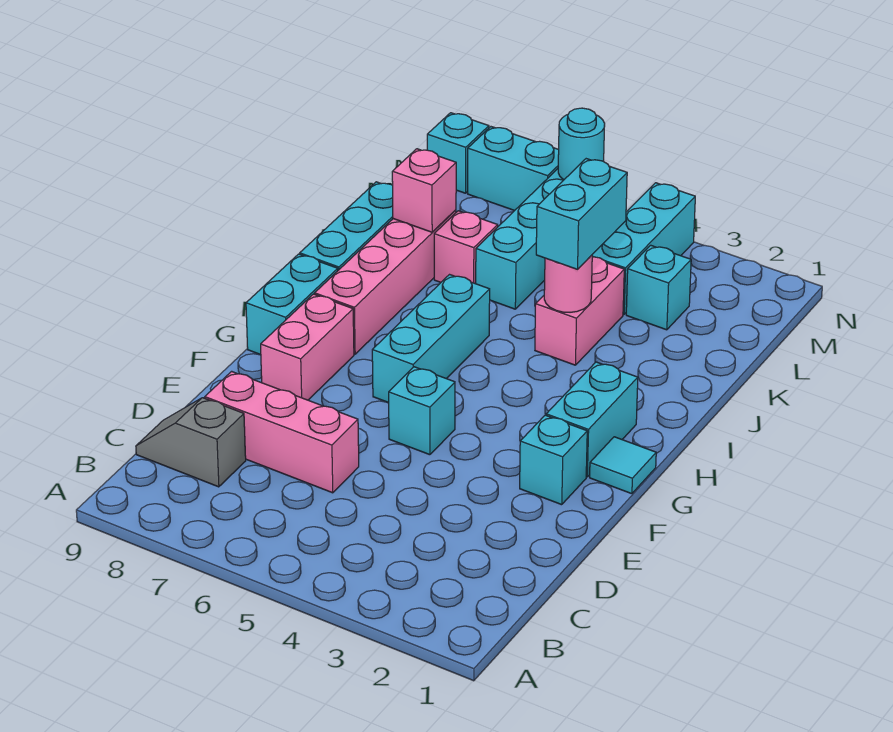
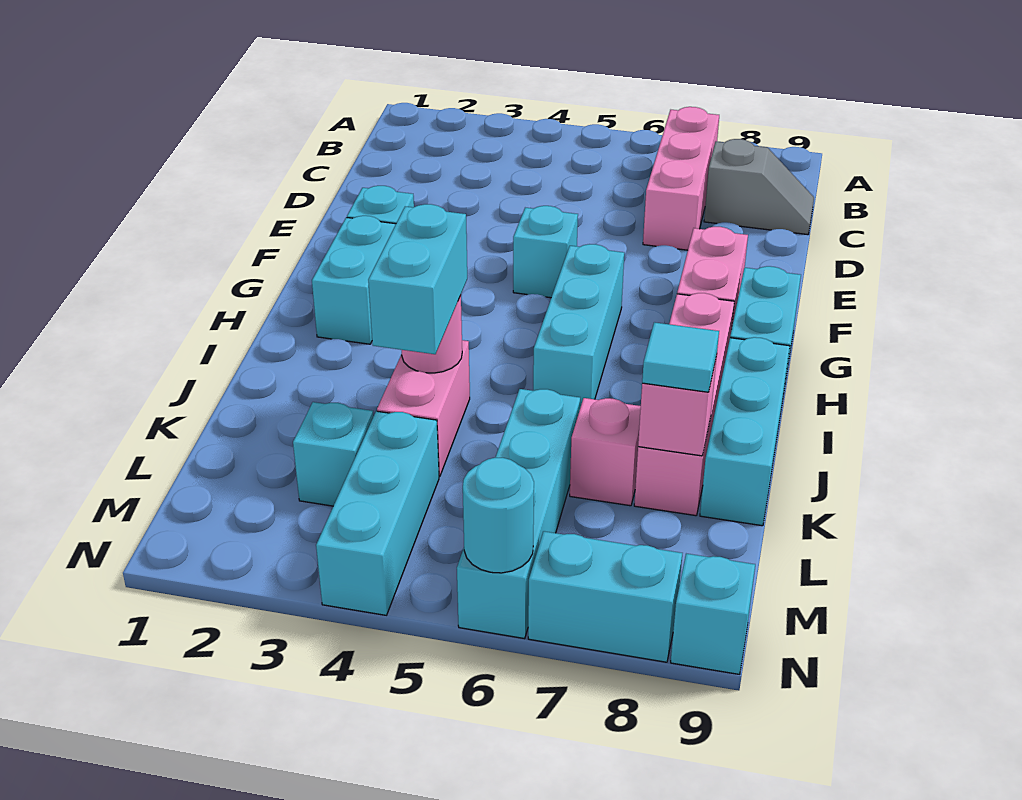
pink 1x3 brick [205,371,359,493] -> pink 1x3 brick turned to [643,107,719,250]
cyan 1x1 tile [590,437,656,494] -> cyan 1x1 tile moved to [642,322,719,392]

